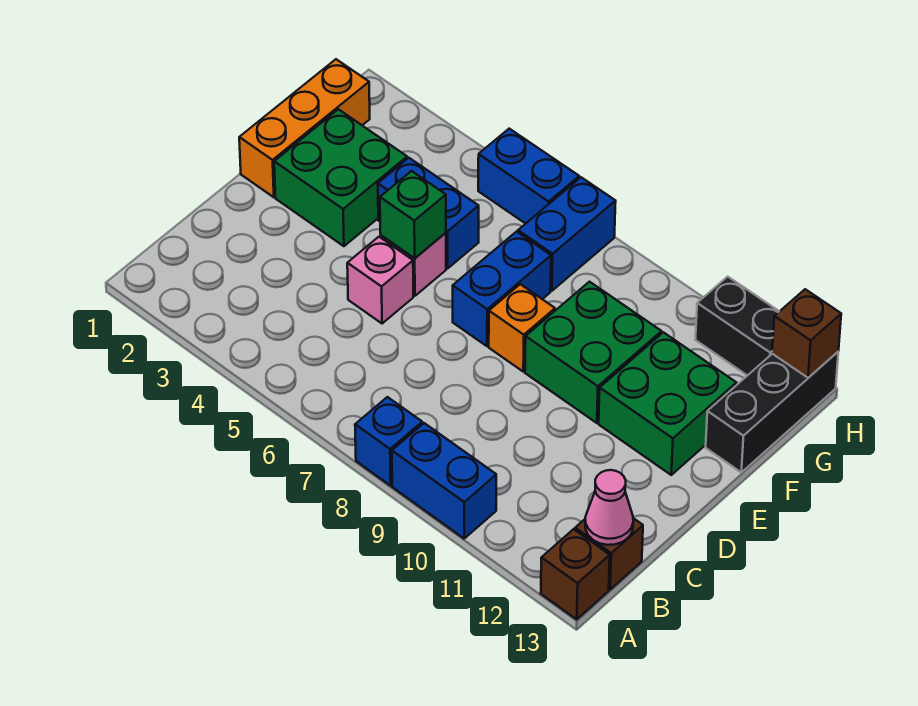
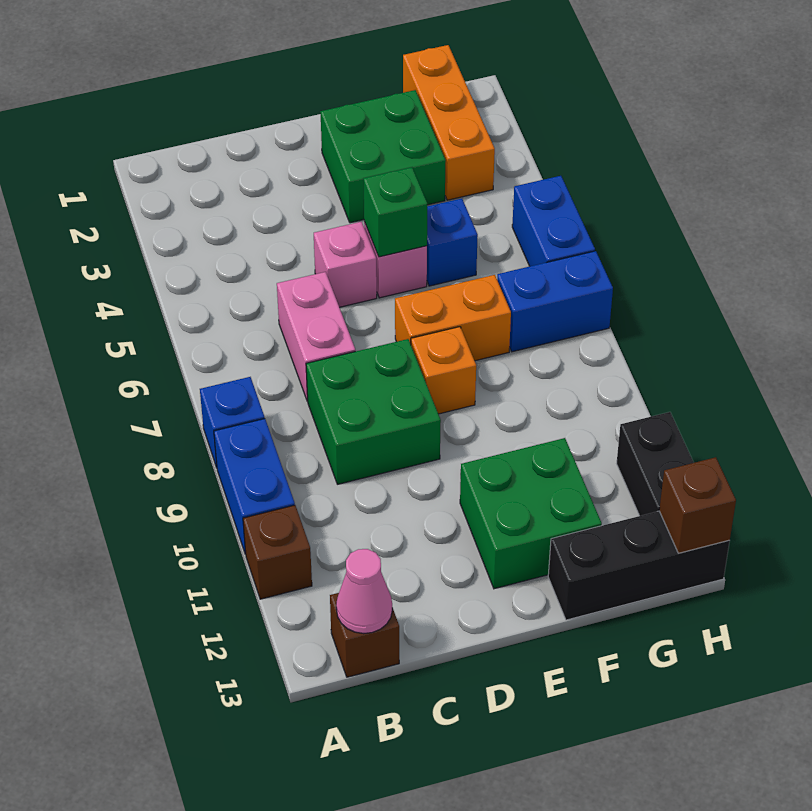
brown 1x1 brick [541,529,610,619] -> brown 1x1 brick moved to [243,505,312,599]
none -> pink 1x2 brick [277,272,355,401]
orange 1x3 brick [239,59,370,197] -> orange 1x3 brick turned to [403,45,495,200]
blue 1x2 brick [453,232,551,346] -> orange 1x2 brick [395,275,511,361]
green 2x2 brick [525,282,662,423] -> green 2x2 brick moved to [306,339,441,484]
blue 1x2 brick [378,158,479,268] -> blue 1x1 brick [427,199,478,286]

